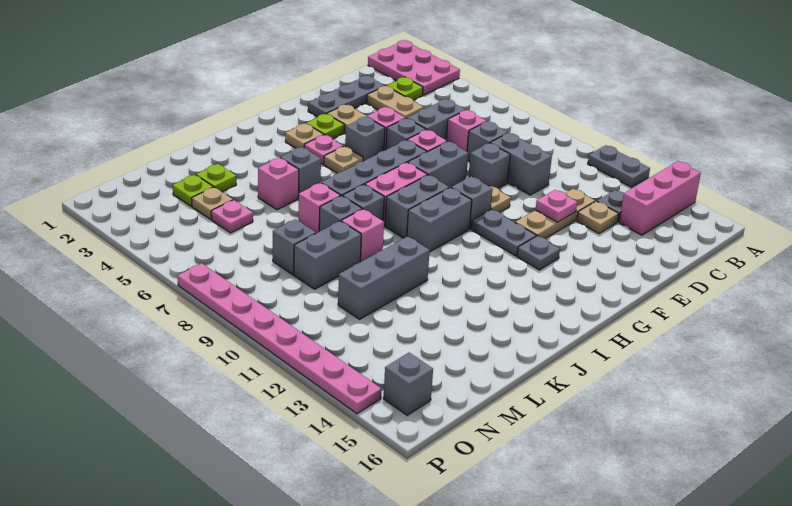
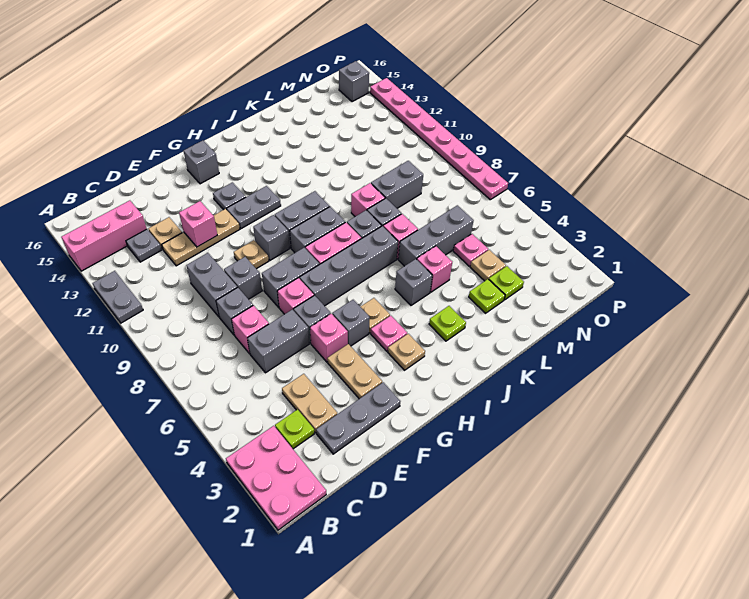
pink 1x1 plate [535,190,577,222] -> pink 1x1 brick [179,201,217,247]
lime 1x1 plate [306,114,344,139] -> lime 1x1 plate moved to [429,306,466,341]
grey 1x2 plate [471,209,536,256] -> grey 1x2 plate turned to [227,186,281,229]
grey 1x3 brick [338,236,430,319] -> grey 1x3 brick moved to [398,205,474,266]
grey 1x1 brick [273,219,316,275] -> grey 1x1 brick moved to [183,141,219,184]

